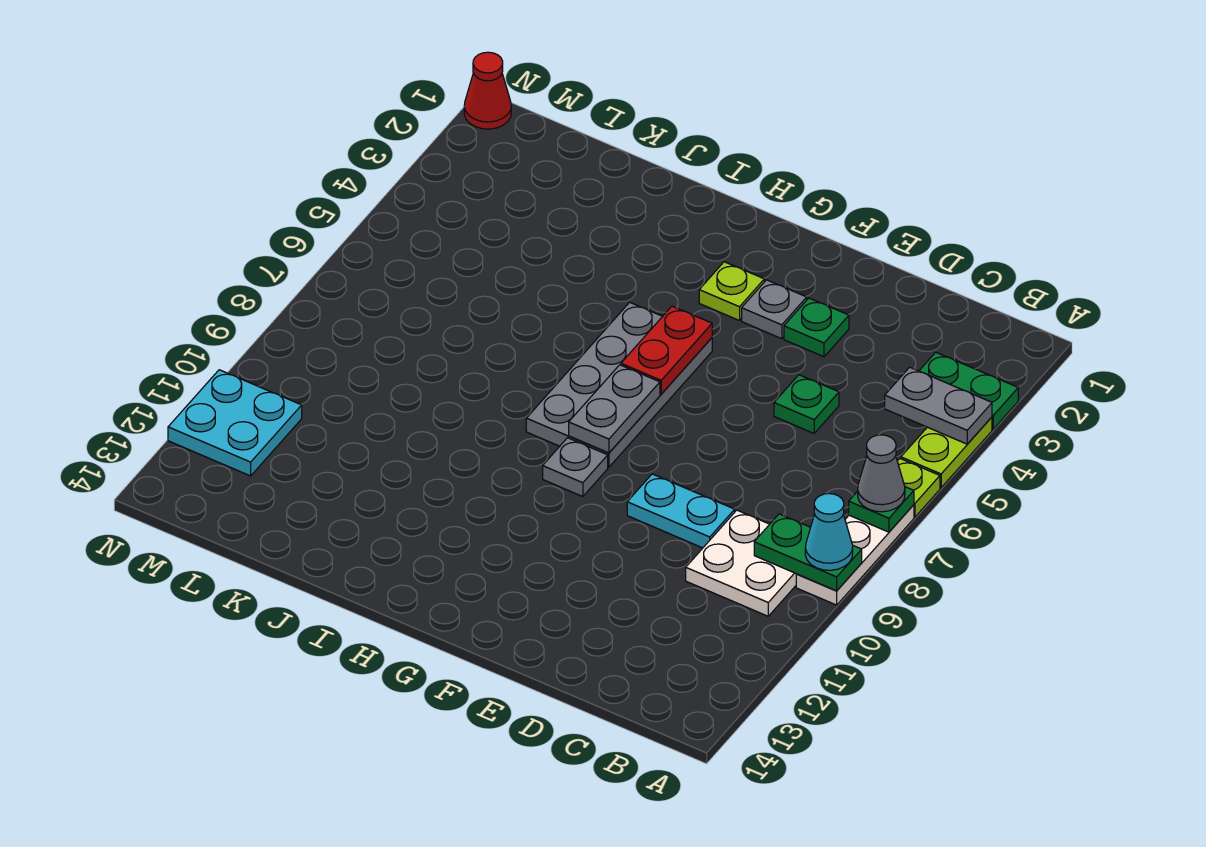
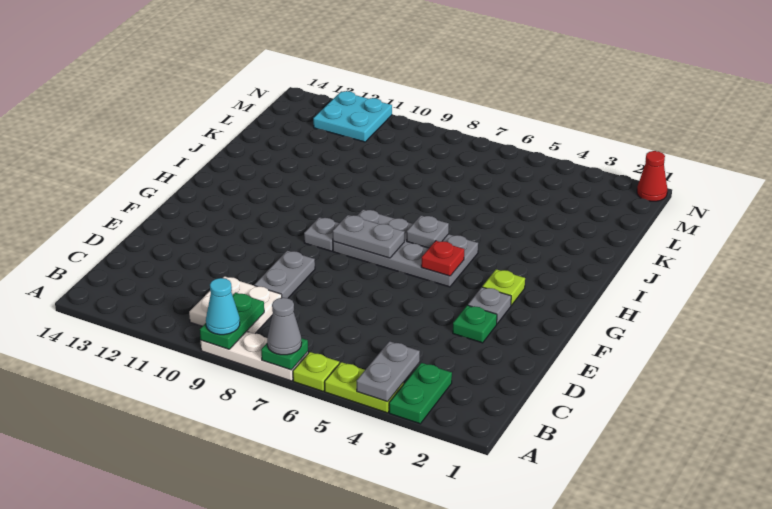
green 1x1 plate [774,375,839,433] -> none
cyan 1x2 plate [627,474,735,548] -> grey 1x2 plate [254,251,315,298]
red 1x2 plate [621,306,712,394] -> red 1x1 plate [421,241,464,276]
none -> grey 1x1 plate [407,216,449,248]

